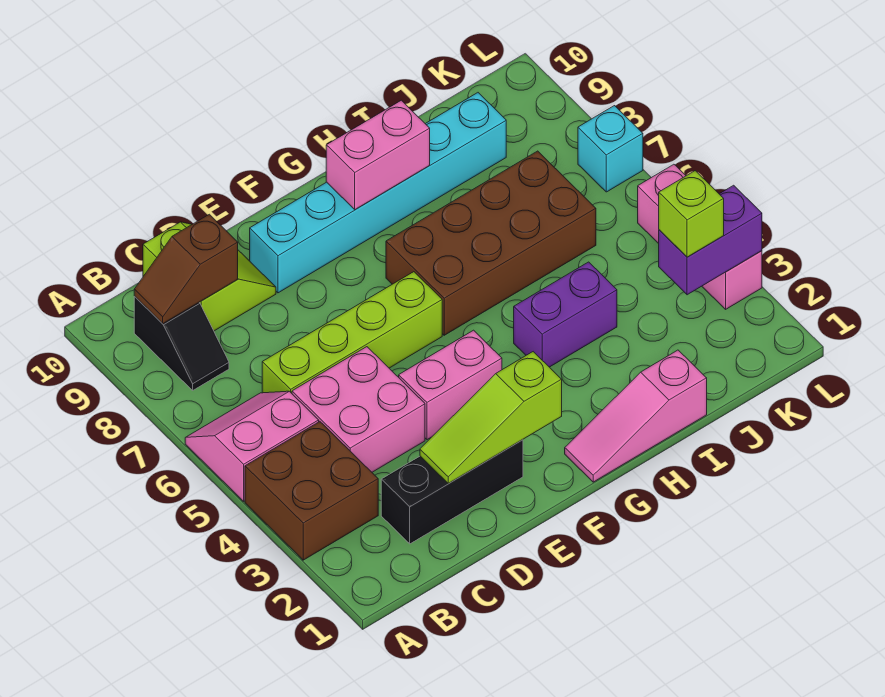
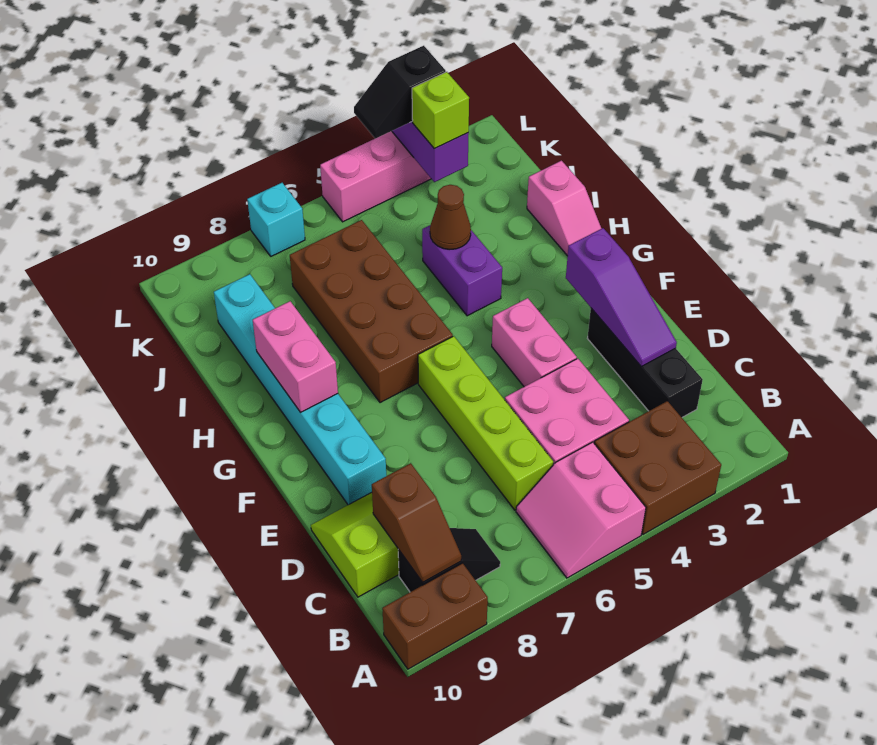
none -> brown 1x2 brick [382,563,488,669]
lime 1x3 slope [420,352,562,484] -> purple 1x3 slope [566,228,677,366]
pink 1x3 slope [565,350,707,482] -> pink 1x2 slope [527,161,602,256]
none -> brown 1x1 cone [430,185,471,250]
none -> black 1x2 slope [354,46,446,139]

